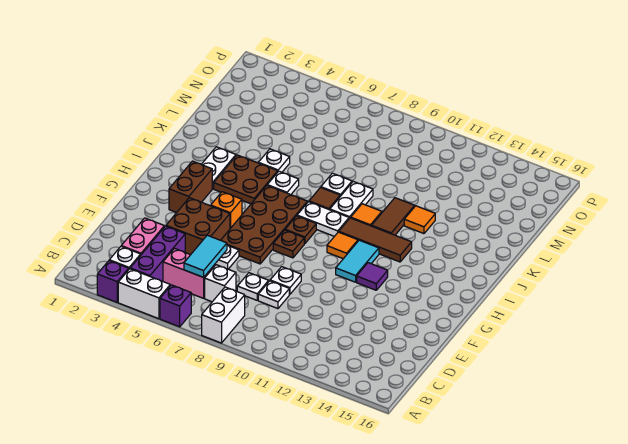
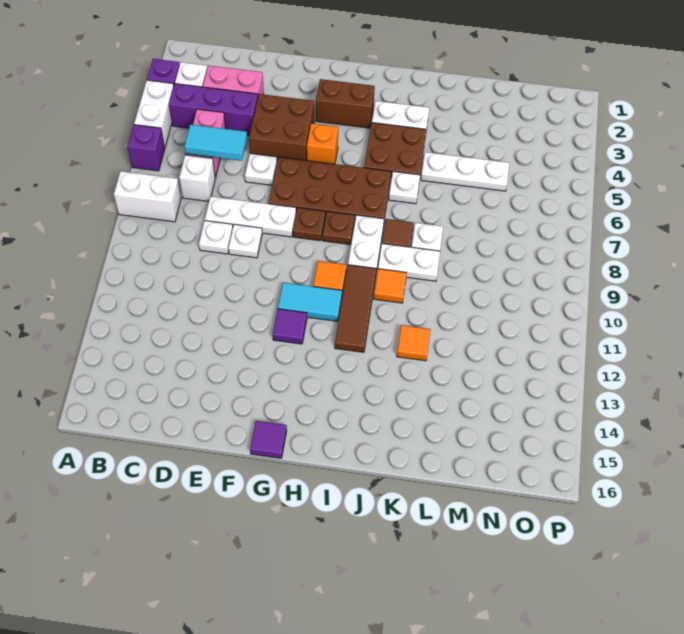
white 1x1 plate [237,273,269,300] -> white 1x3 plate [205,196,296,237]
none -> purple 1x1 tile [250,421,287,458]
brown 1x2 tile [372,198,415,235] -> none
white 1x1 plate [258,149,290,172] -> white 1x3 plate [421,152,509,191]

